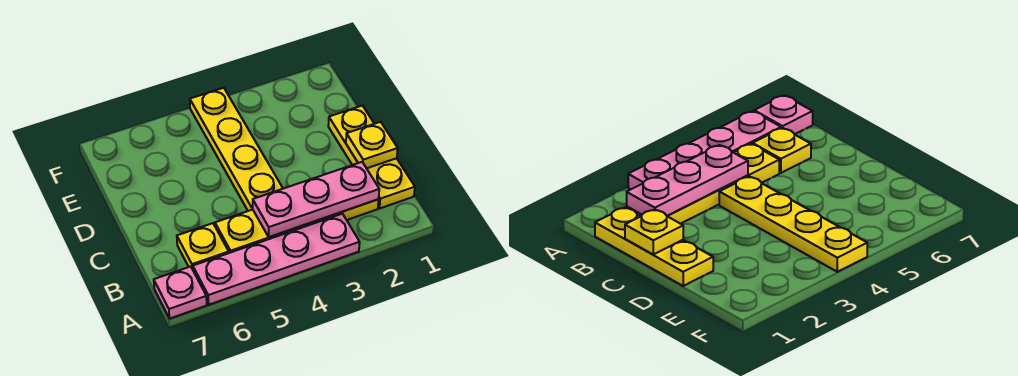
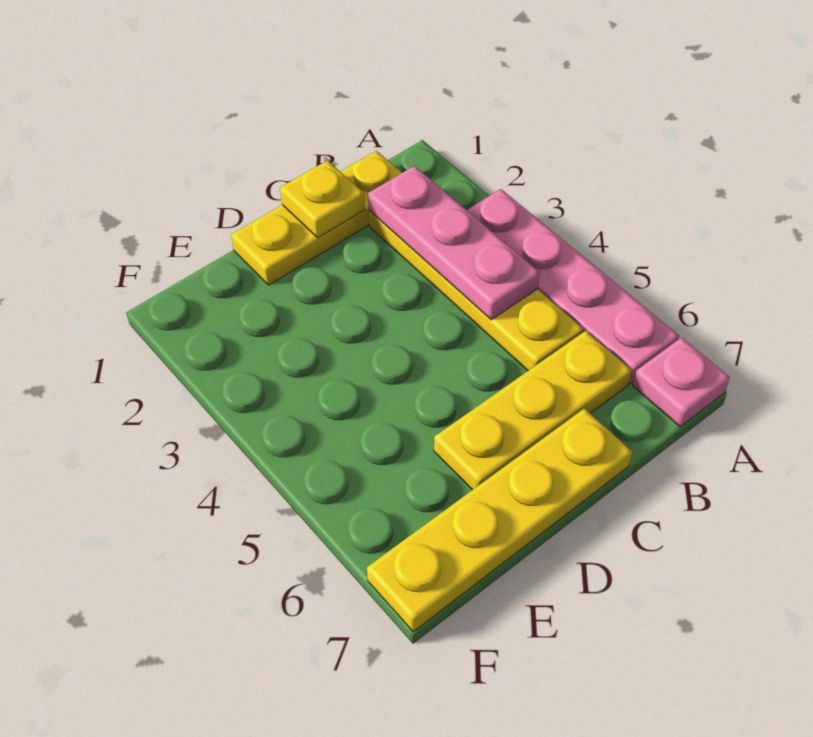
yellow 1x1 plate [177,223,229,270] -> yellow 1x3 plate [434,331,632,490]
yellow 1x4 plate [190,88,283,211] -> yellow 1x4 plate moved to [367,409,632,632]

